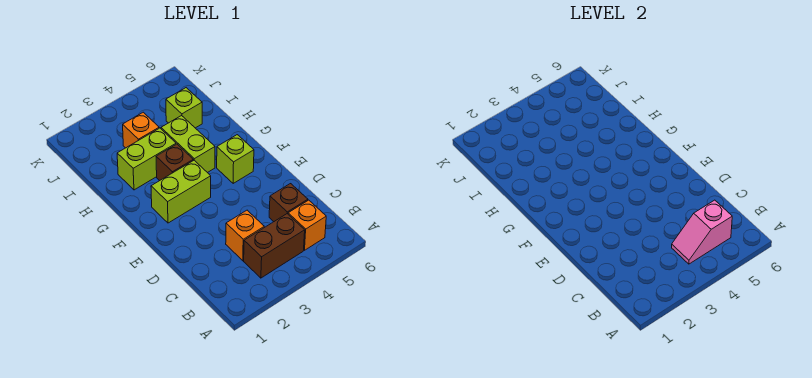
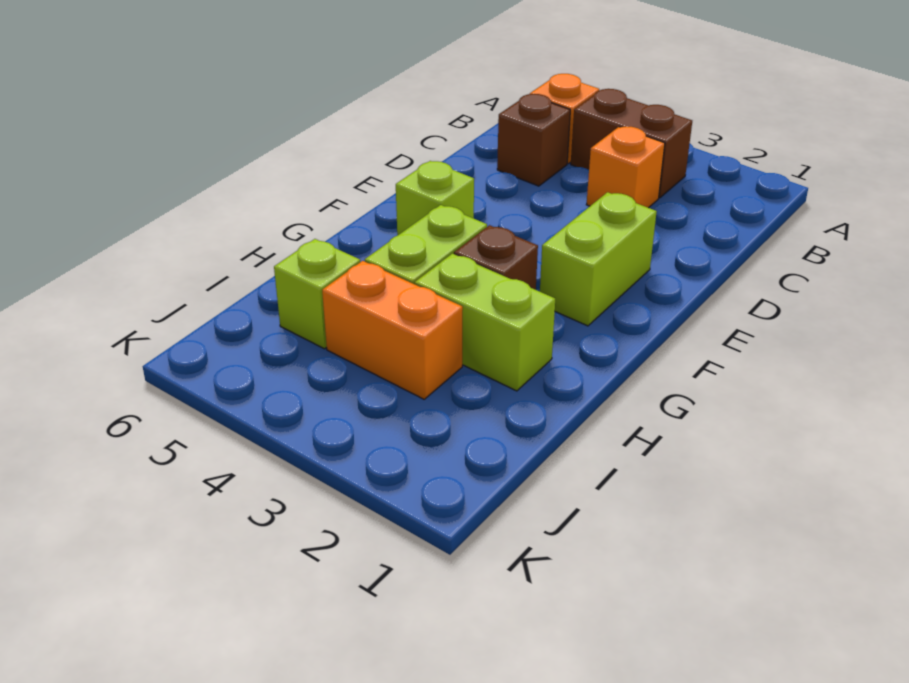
pink 1x2 slope [672,200,732,264] -> none
lime 1x2 brick [151,160,211,223] -> lime 1x2 brick turned to [540,192,657,326]
orange 1x1 brick [123,112,159,148] -> orange 1x2 brick [322,261,463,399]

